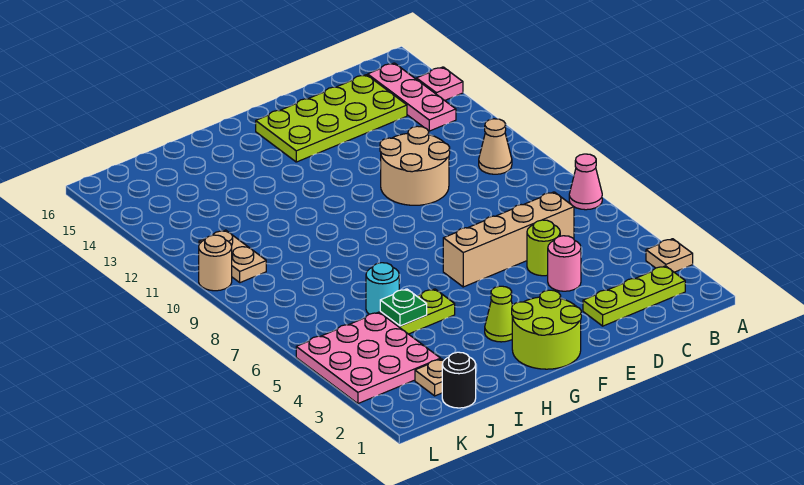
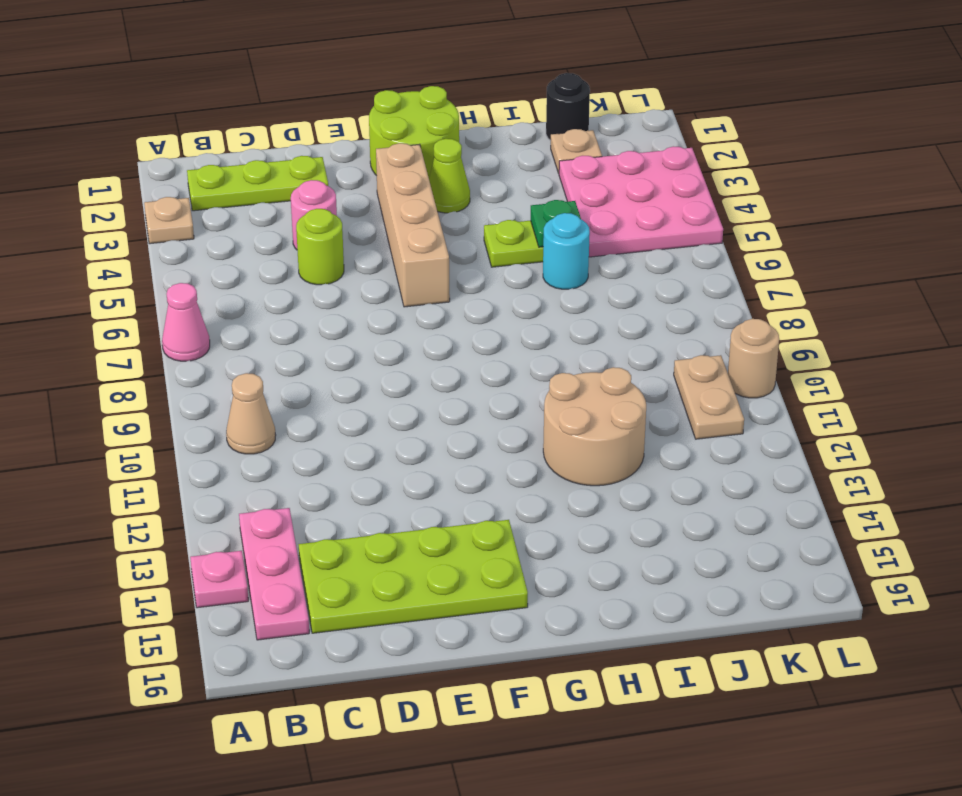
tan 1x4 brick [443,192,574,287] -> tan 1x4 brick turned to [376,143,450,307]
tan 2x2 round brick [380,126,450,205] -> tan 2x2 round brick moved to [543,367,646,486]

